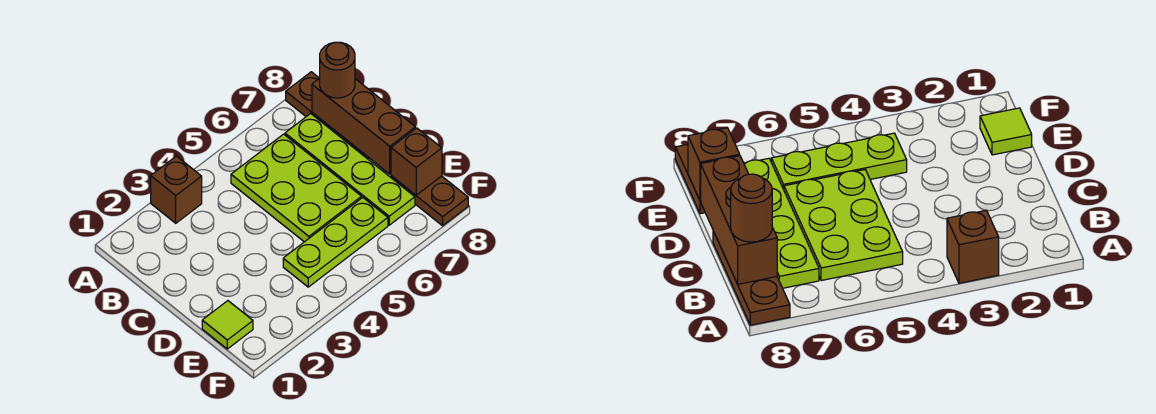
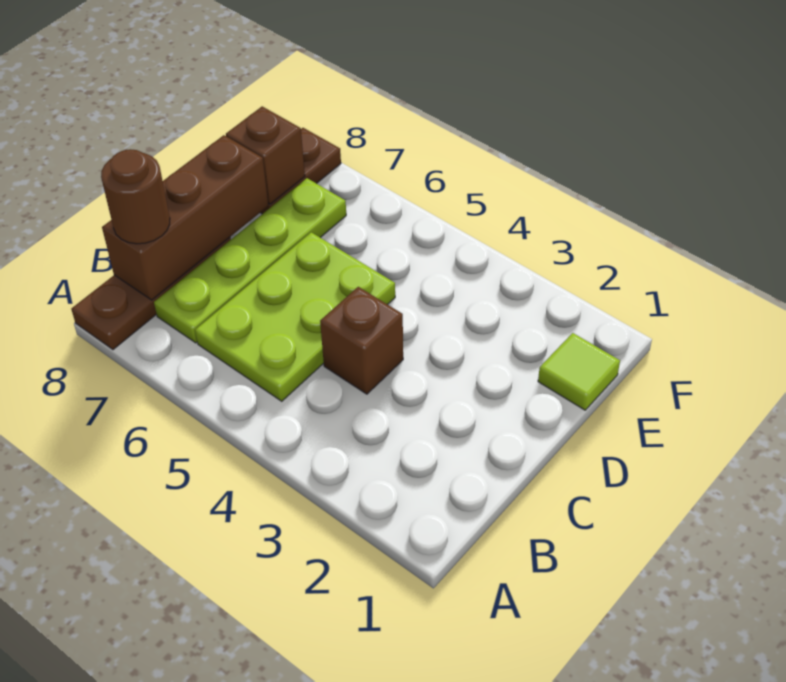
brown 1x1 brick [151,156,202,223] -> brown 1x1 brick moved to [320,287,403,394]
lime 1x3 plate [283,198,388,287] -> none

